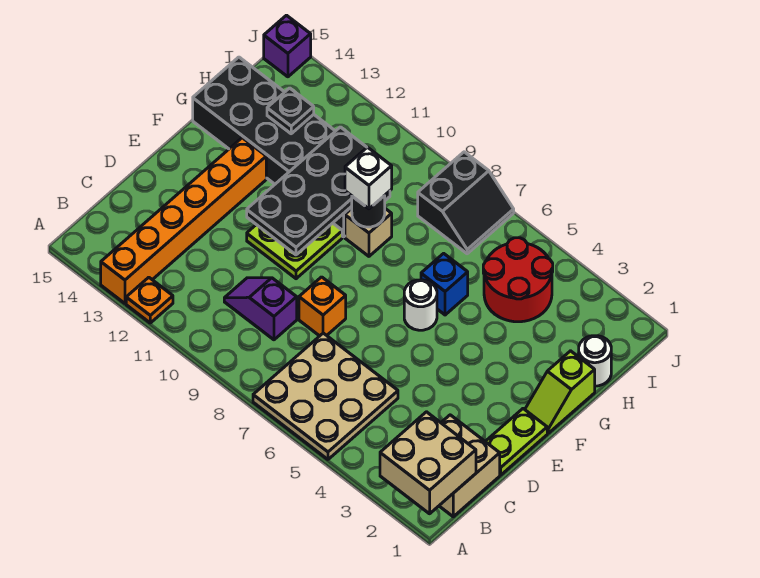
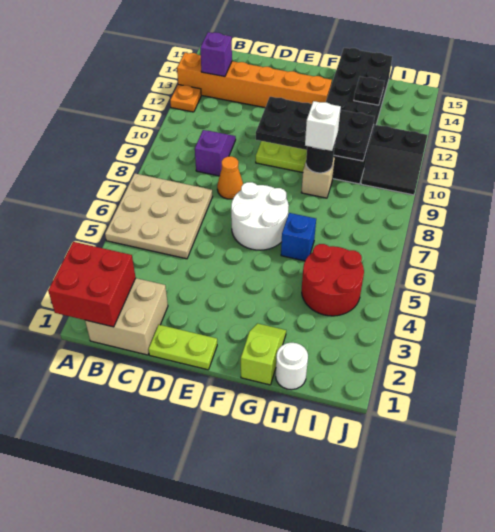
tan 2x2 brick [380,412,476,514] -> red 2x2 brick [48,242,136,327]
orange 1x1 brick [299,277,346,336] -> orange 1x1 cone [217,156,243,199]
lime 1x2 slope [525,351,595,433] -> lime 1x2 slope turned to [241,323,286,385]
white 1x1 round brick [404,280,437,330] -> white 2x2 round brick [231,182,289,250]
black 2x2 slope [418,152,514,254] -> black 2x2 slope moved to [361,125,427,195]
purple 1x1 brick [264,15,311,77] -> purple 1x1 brick moved to [200,32,232,77]

